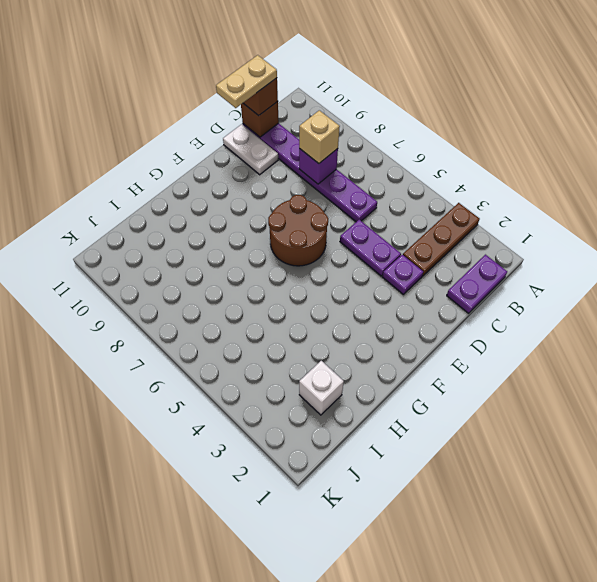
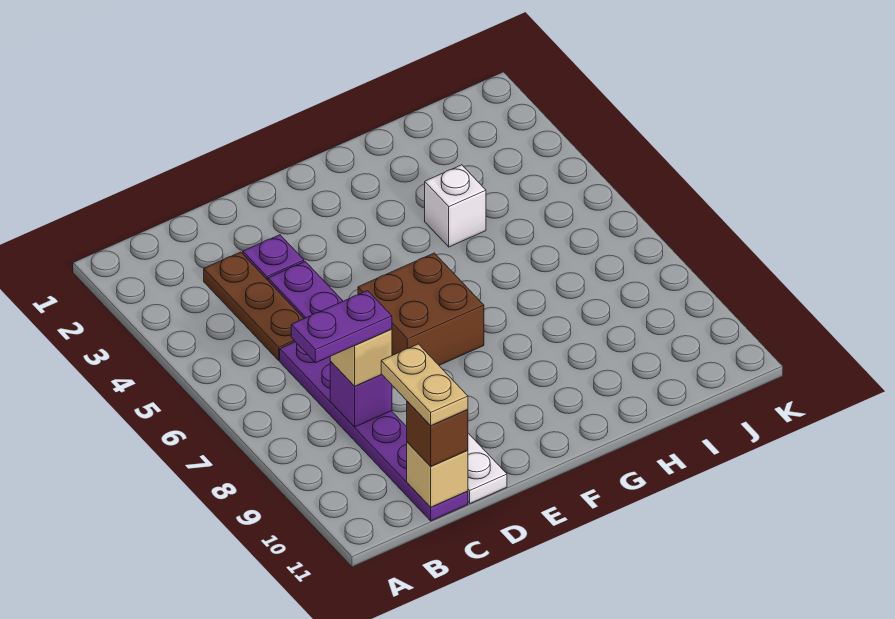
brown 1x3 plate [403,203,480,276] -> brown 1x3 plate turned to [204,252,304,360]
purple 1x2 plate [447,255,507,313] -> purple 1x2 plate moved to [291,291,392,363]
brown 1x1 brick [241,102,279,137] -> tan 1x1 brick [407,442,468,507]
tan 1x2 plate [216,55,277,108] -> tan 1x2 plate turned to [381,344,468,426]
brown 2x2 round brick [268,195,328,266] -> brown 2x2 brick [358,253,484,365]
white 1x1 brick [299,361,344,415] -> white 1x1 brick moved to [425,165,486,247]

